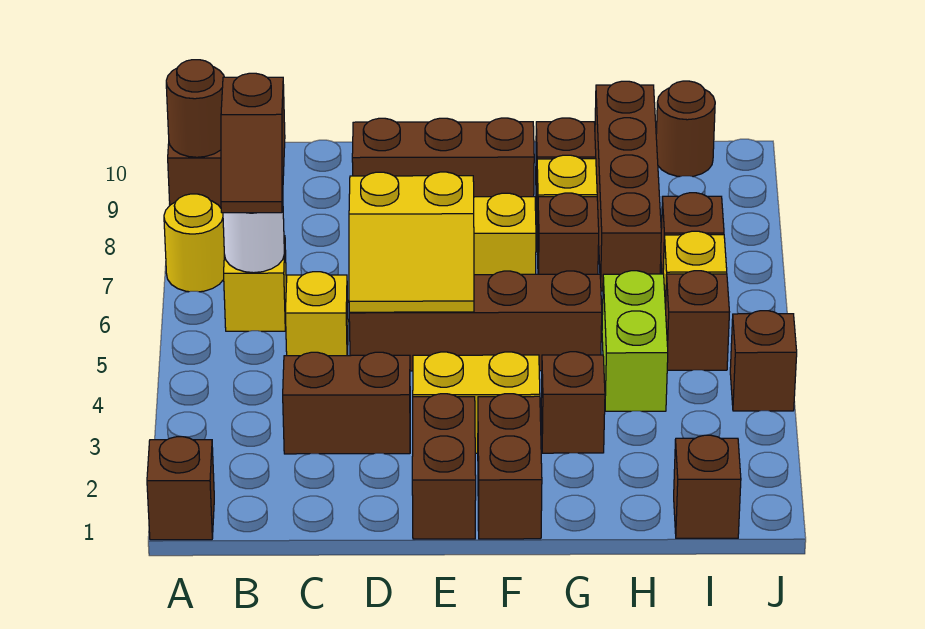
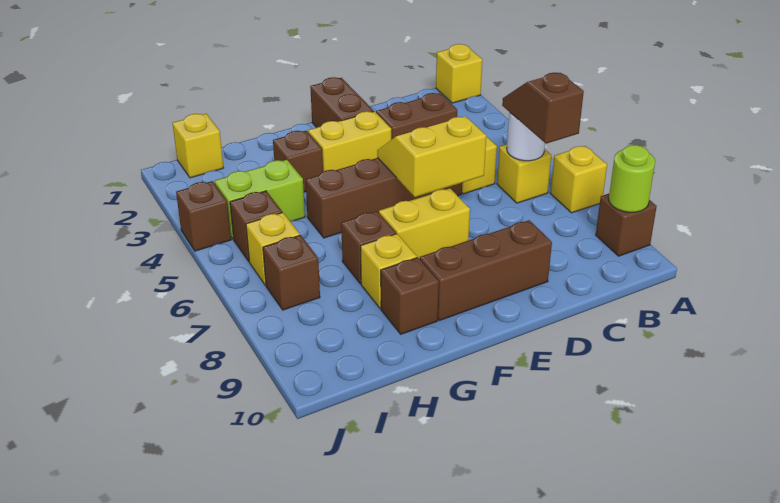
brown 1x1 brick [147,437,214,540] -> yellow 1x1 brick [436,44,482,103]
yellow 1x1 round brick [164,194,224,292] -> yellow 1x1 brick [550,146,607,213]
brown 1x1 round brick [166,60,224,157] -> lime 1x1 round brick [609,145,655,212]
brown 1x2 brick [478,394,542,539] -> none
lime 1x2 brick [602,271,668,411] -> lime 1x2 brick turned to [215,160,305,239]
brown 1x4 brick [595,81,661,291] -> none
brown 1x1 brick [674,435,741,538] -> yellow 1x1 brick [173,114,223,178]
brown 1x1 round brick [656,81,715,177] -> none

